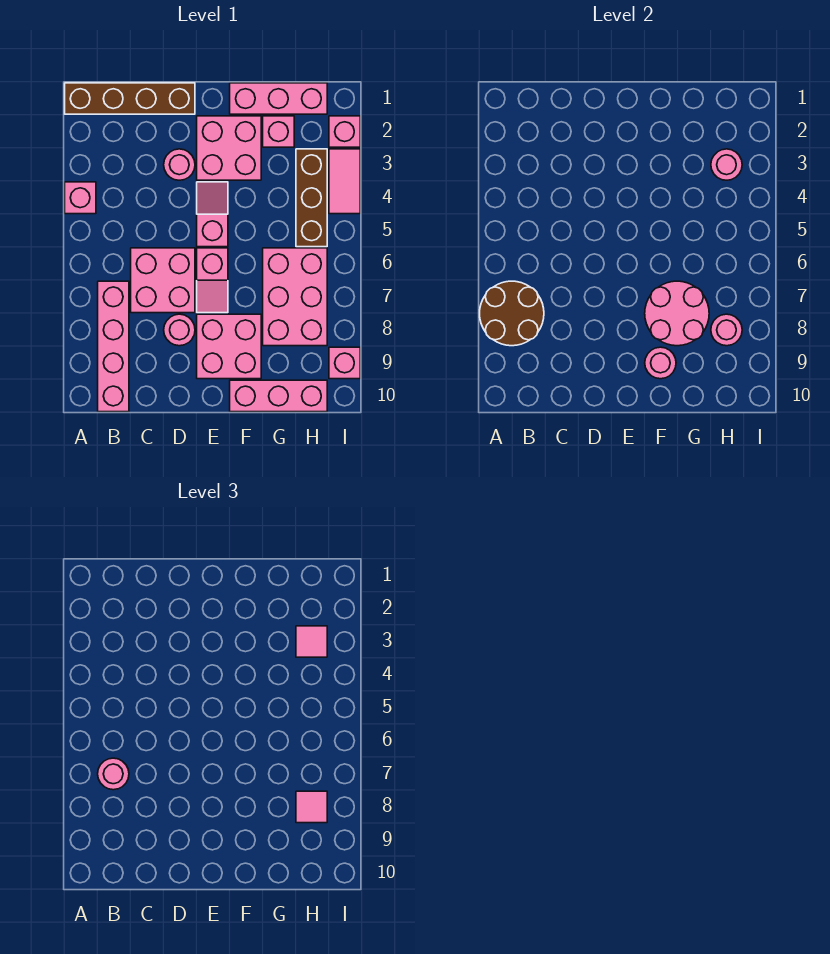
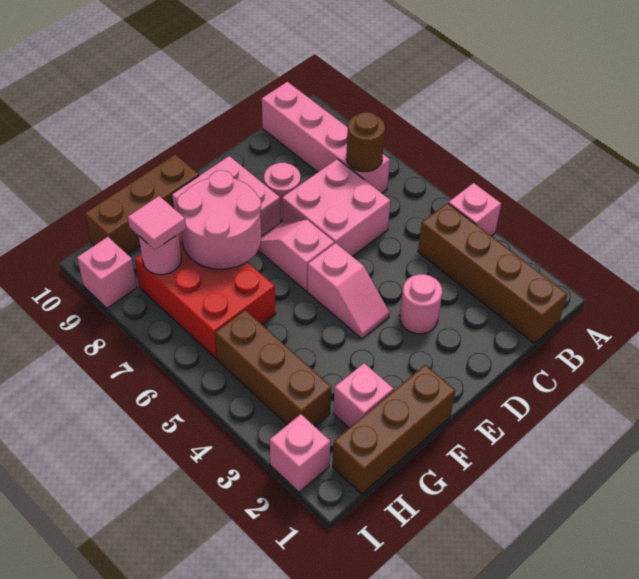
brown 1x4 brick [65,83,195,114] -> brown 1x4 brick turned to [418,203,567,343]
brown 2x2 round brick [480,281,544,346] -> brown 1x1 round brick [346,112,385,172]
pink 1x1 round brick [98,758,129,790] -> none
pink 2x2 brick [197,116,261,180] -> none
pink 1x3 brick [230,83,327,114] -> brown 1x3 brick [332,365,455,494]
pink 1x1 round brick [645,347,676,379] -> none
pink 1x3 brick [230,380,327,412] -> brown 1x3 brick [85,154,199,255]
pink 2x3 brick [263,248,327,346] -> red 2x3 brick [135,233,276,359]
pink 1x1 round brick [711,149,742,180] -> none
pink 1x1 tile [296,626,327,657] -> none
pink 1x2 tile [329,149,360,214] -> none

